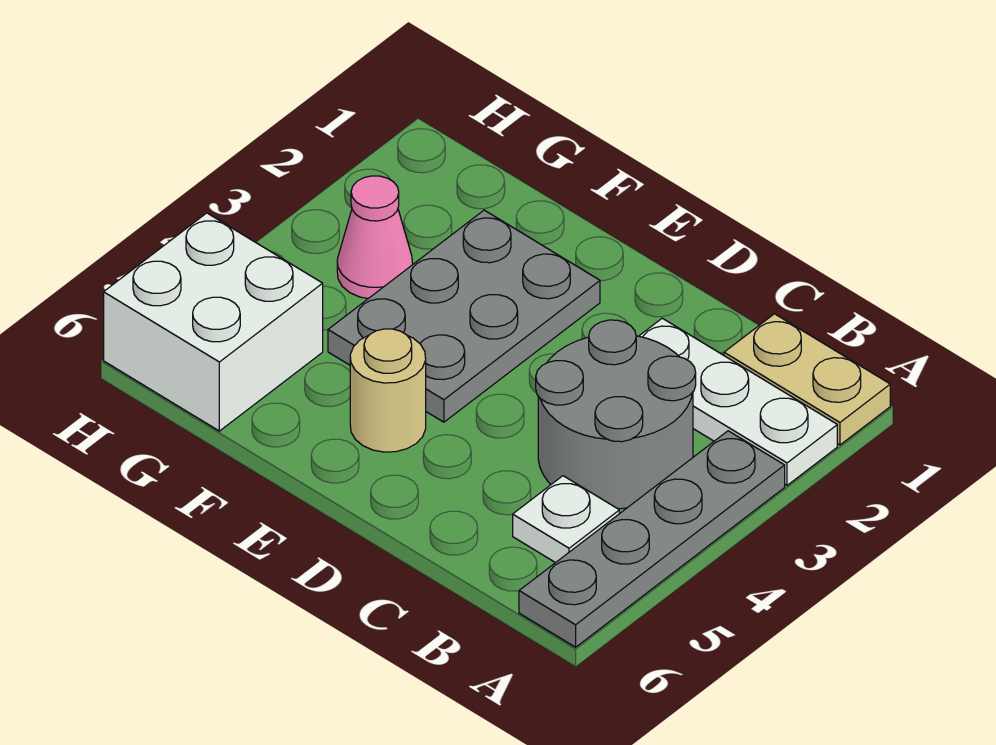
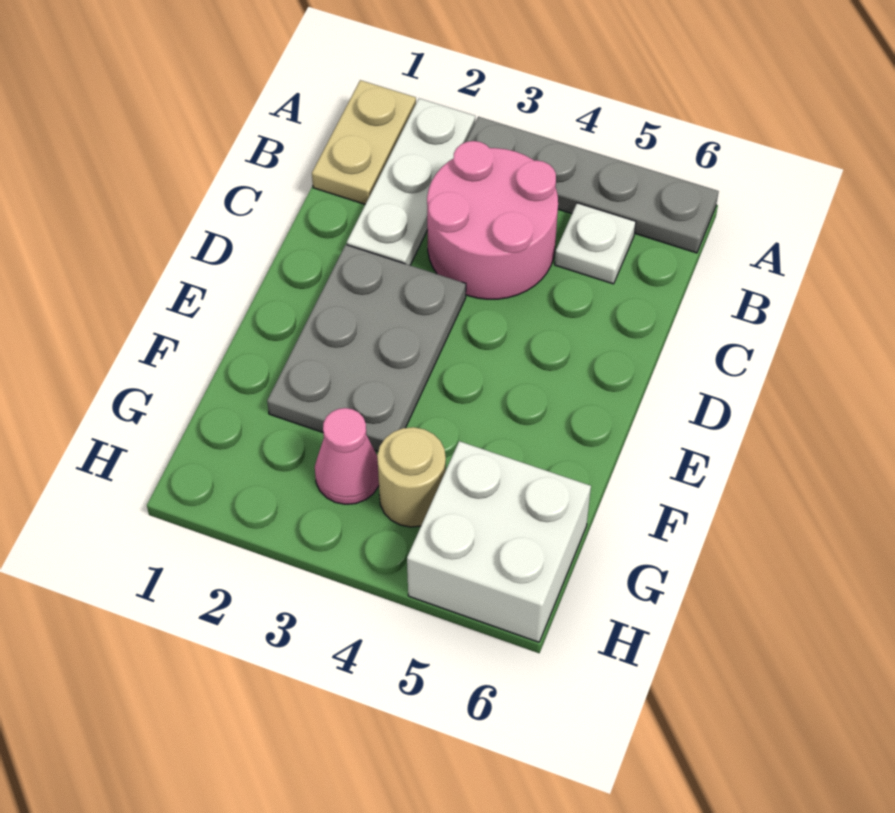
grey 2x2 round brick [536,320,696,509] -> pink 2x2 round brick [427,141,558,299]
grey 2x3 plate [328,210,600,422] -> grey 2x3 plate turned to [267,245,466,451]
tan 1x1 round brick [350,329,426,452] -> tan 1x1 round brick moved to [377,427,446,527]

